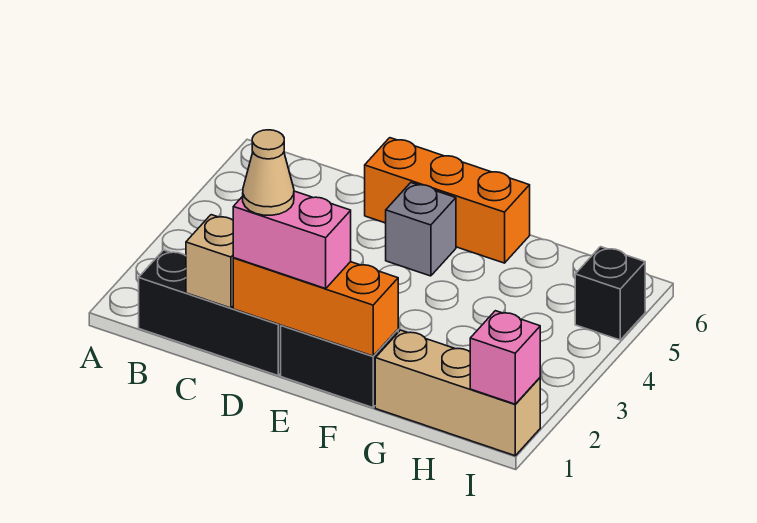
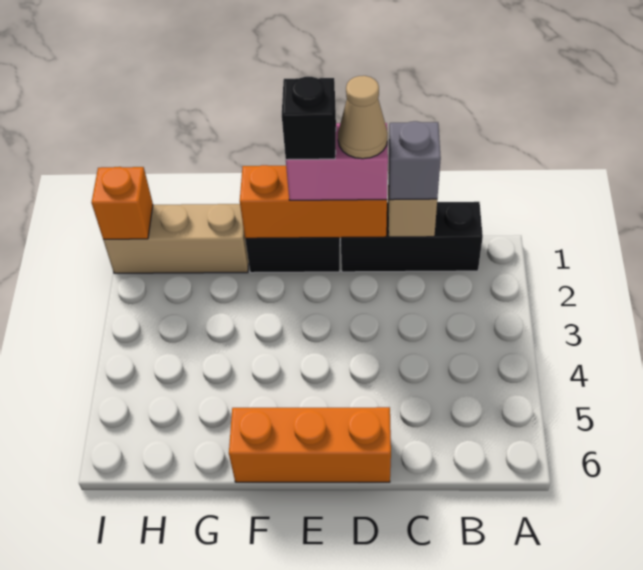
grey 1x1 brick [386,183,456,276] -> grey 1x1 brick moved to [389,121,441,200]
pink 1x1 brick [470,311,540,404] -> orange 1x1 brick [91,167,153,240]
black 1x1 brick [575,247,645,340] -> black 1x1 brick moved to [282,77,336,160]

